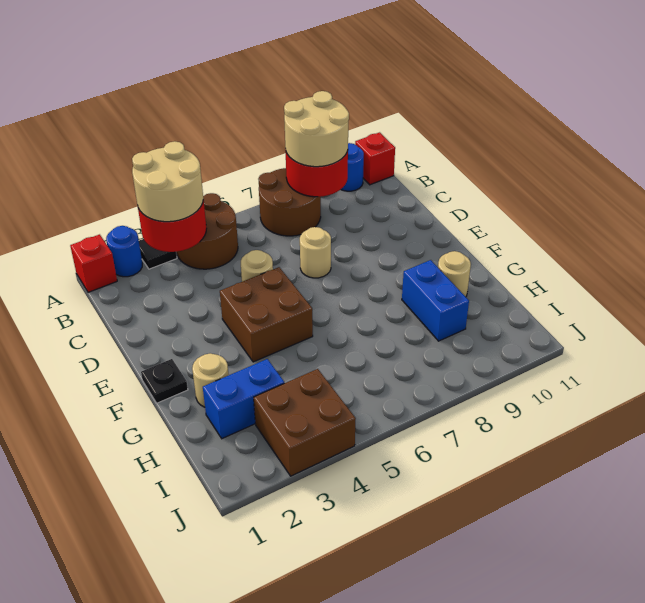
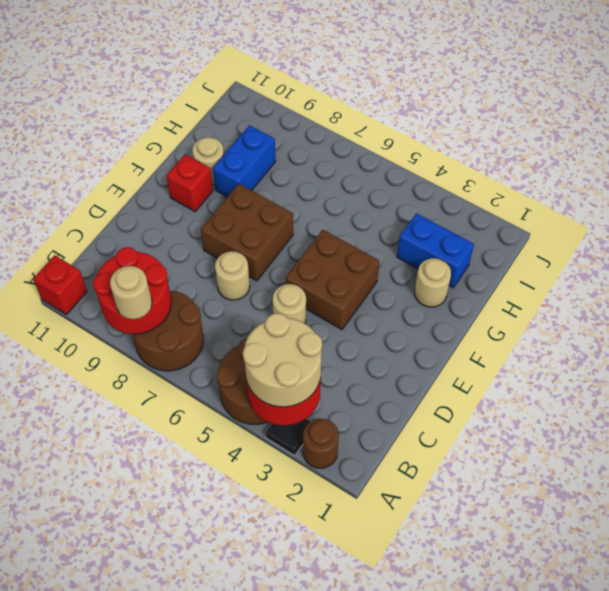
red 1x1 brick [70,234,117,292] -> red 1x1 brick moved to [167,154,213,212]
blue 1x1 round brick [106,226,142,277] -> brown 1x1 round brick [303,419,339,468]
tan 2x2 round brick [284,91,349,167] -> tan 1x1 round brick [110,266,152,319]
blue 1x1 round brick [341,143,364,191] -> none
black 1x1 plate [141,359,188,403] -> none
brown 2x2 brick [254,369,356,476] -> brown 2x2 brick moved to [201,184,293,281]

